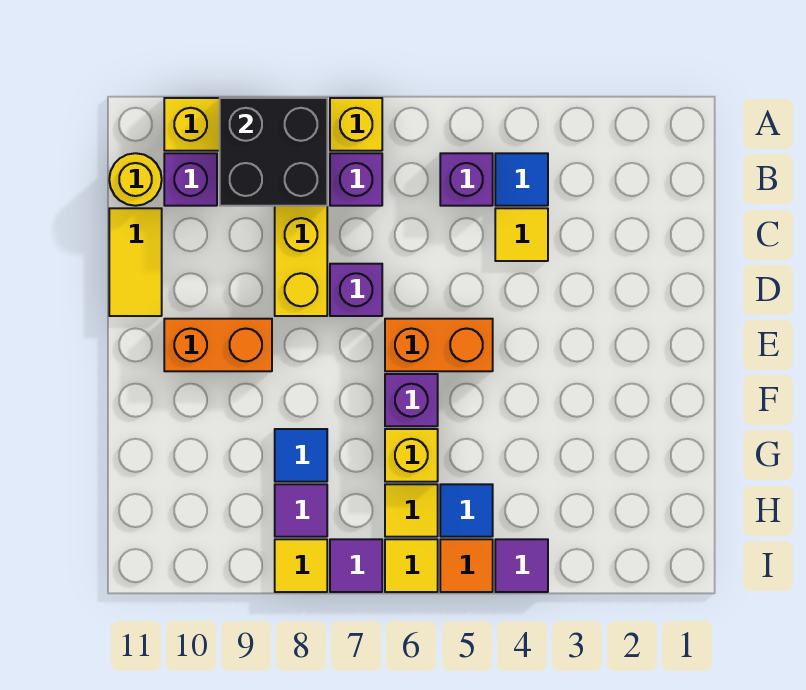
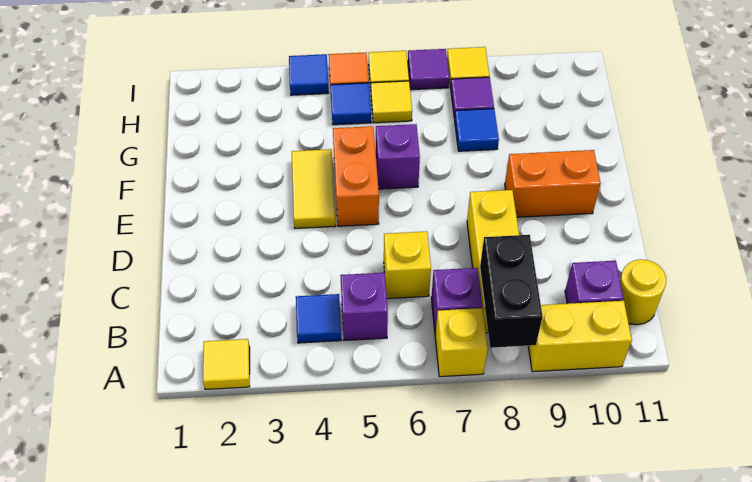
black 2x2 brick [220,98,327,206] -> black 1x2 brick [480,235,543,348]
yellow 1x1 tile [495,208,548,261] -> yellow 1x1 tile moved to [203,339,250,389]
yellow 1x2 tile [109,208,162,316] -> yellow 1x2 tile moved to [292,149,336,229]
purple 1x1 brick [330,264,382,316] -> none
orange 1x2 brick [385,319,493,371] -> orange 1x2 brick turned to [333,126,379,226]
yellow 1x1 brick [385,429,438,482] -> yellow 1x1 brick moved to [384,231,431,299]
purple 1x1 tile [495,539,548,592] -> blue 1x1 tile [289,54,329,95]

